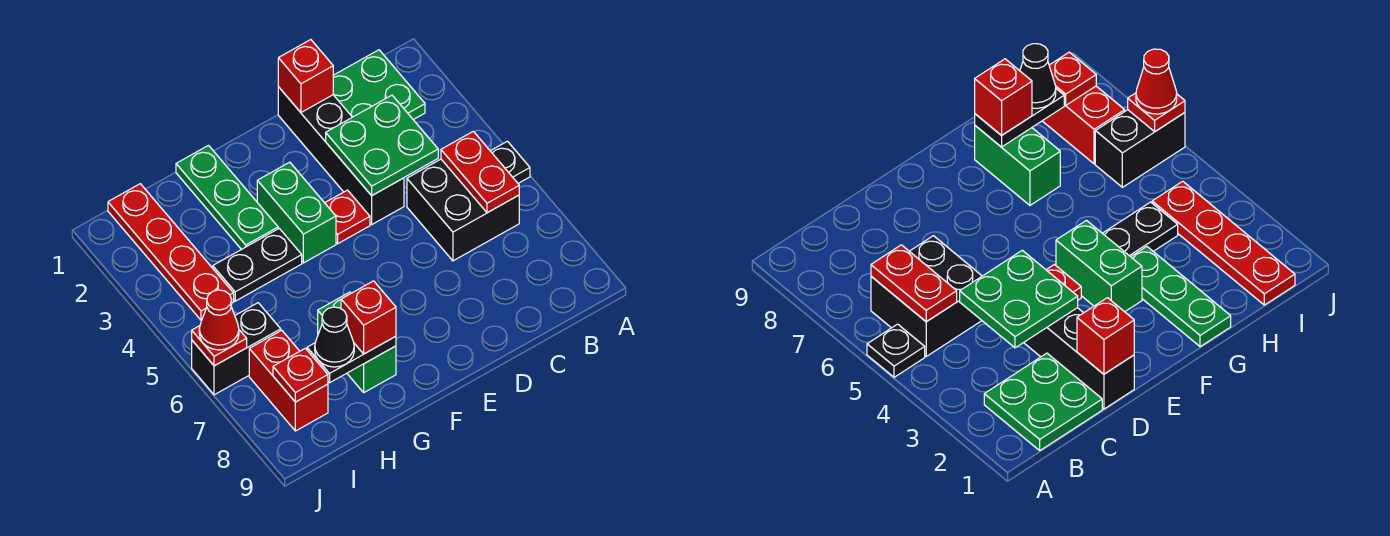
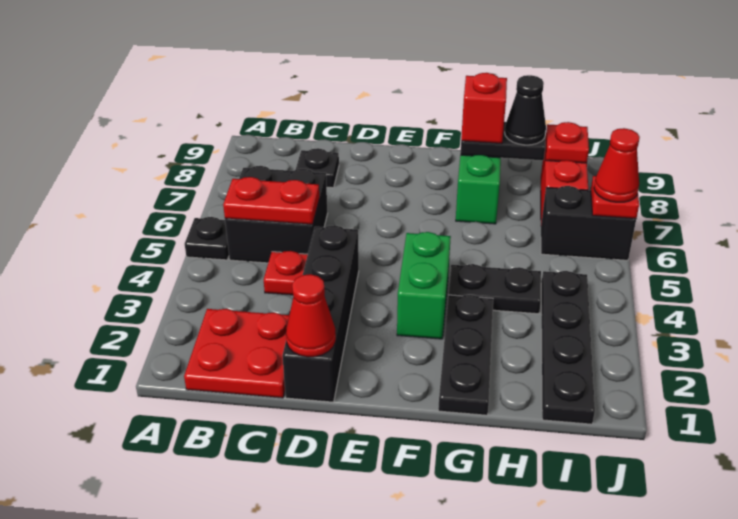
green 2x2 plate [333,50,425,120] -> red 2x2 plate [184,309,289,398]
red 1x2 plate [441,131,519,213] -> red 1x2 plate turned to [223,177,319,225]
green 2x2 plate [326,95,438,196] -> none
none -> black 1x1 plate [296,148,339,188]
red 1x1 brick [278,40,333,112] -> red 1x1 cone [286,274,336,357]
red 1x1 plate [325,190,370,244] -> red 1x1 plate moved to [264,251,308,295]
green 1x3 plate [176,146,278,250] -> black 1x3 plate [438,295,493,415]
red 1x4 plate [108,184,234,320] -> black 1x4 plate [541,271,595,424]

